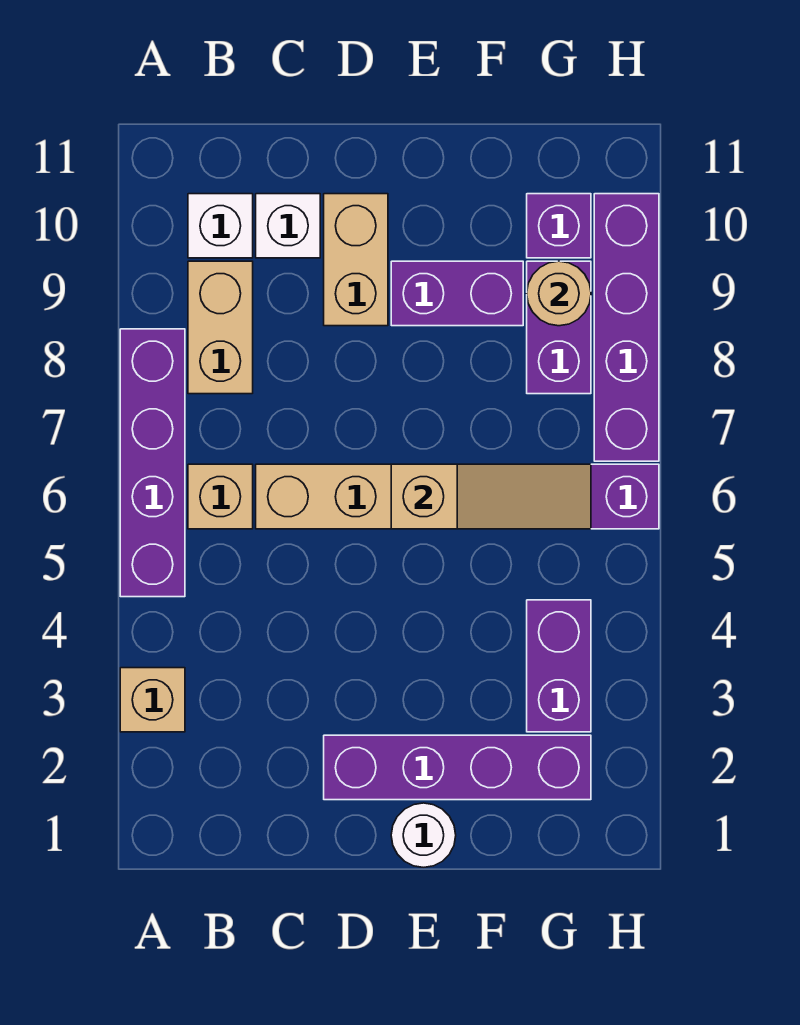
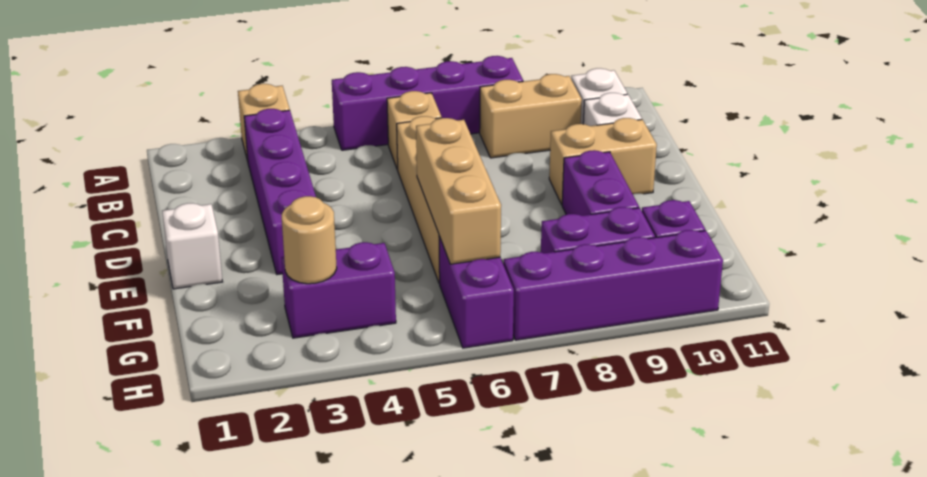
purple 1x4 brick [324,735,591,800] -> purple 1x4 brick moved to [244,109,316,275]
white 1x1 round brick [391,803,456,867] -> white 1x1 brick [162,203,222,289]
tan 1x3 slope [391,464,591,529] -> tan 1x3 brick [416,118,501,264]
tan 1x1 round brick [527,261,591,326] -> tan 1x1 round brick moved to [282,196,337,284]

